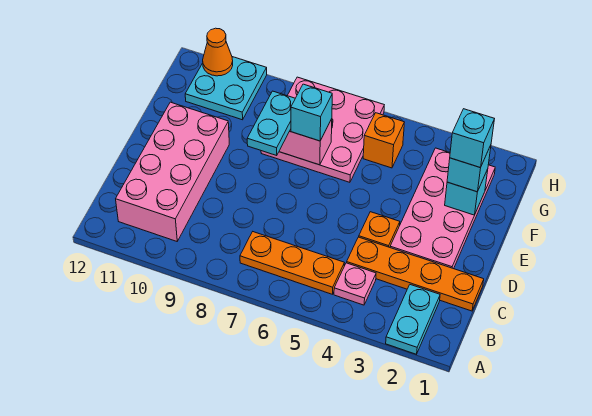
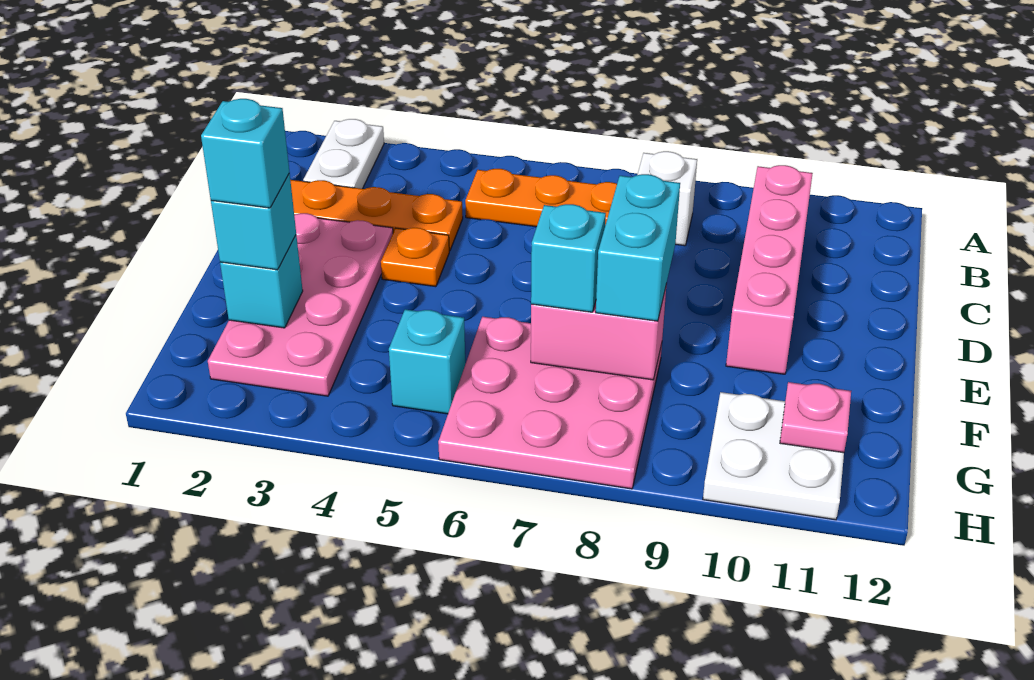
cyan 1x2 plate [386,285,440,354] -> white 1x2 plate [303,119,384,189]
pink 1x1 plate [334,263,376,305] -> pink 1x1 plate moved to [780,382,851,453]
none -> white 1x1 brick [638,151,697,246]
pink 2x4 brick [116,102,229,241] -> pink 1x4 brick [726,165,813,374]
cyan 1x2 plate [247,91,295,156] -> cyan 1x2 brick [596,174,680,321]
orange 1x1 brick [363,113,404,168] -> cyan 1x1 brick [389,309,465,414]
cyan 2x2 plate [185,57,267,120] -> white 2x2 plate [703,392,844,520]
orange 1x1 cone [203,28,233,76] -> none

